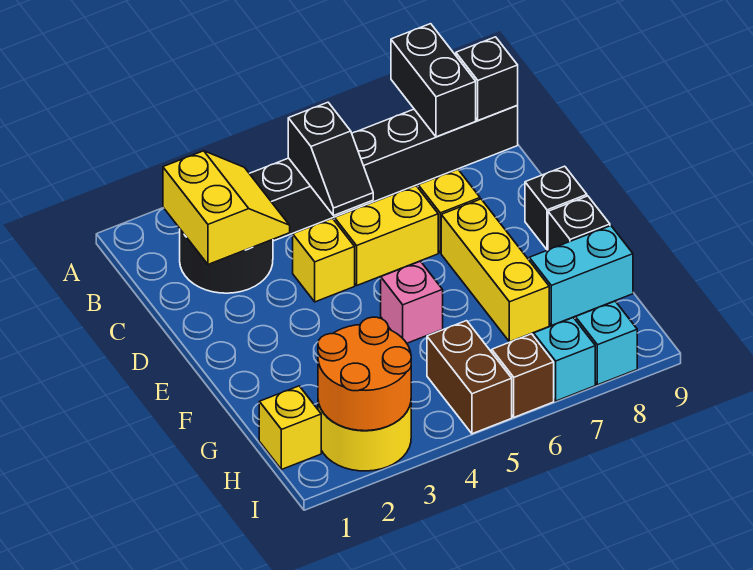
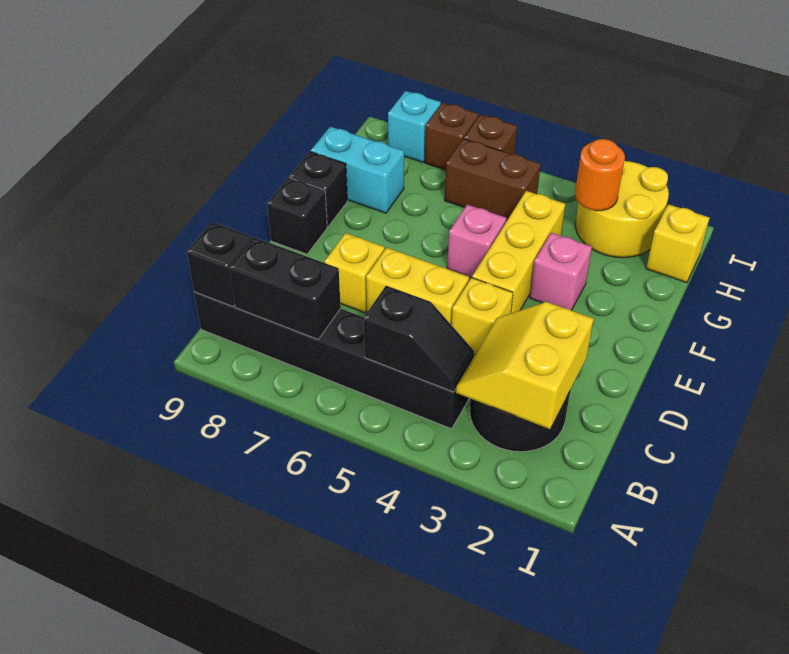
black 1x2 brick [391,24,476,137] -> black 1x2 brick turned to [229,237,341,339]
black 1x2 slope [288,102,373,216] -> black 1x2 slope turned to [363,286,474,392]
yellow 1x3 brick [441,199,549,342] -> yellow 1x3 brick moved to [472,191,566,313]
none -> pink 1x1 brick [530,233,592,310]
orange 2x2 round brick [318,317,411,431] -> orange 1x1 round brick [575,139,625,211]
brown 1x2 brick [427,321,512,434] -> brown 1x2 brick turned to [445,139,541,221]
cyan 1x1 brick [534,318,595,401] -> brown 1x1 brick [425,103,479,170]

